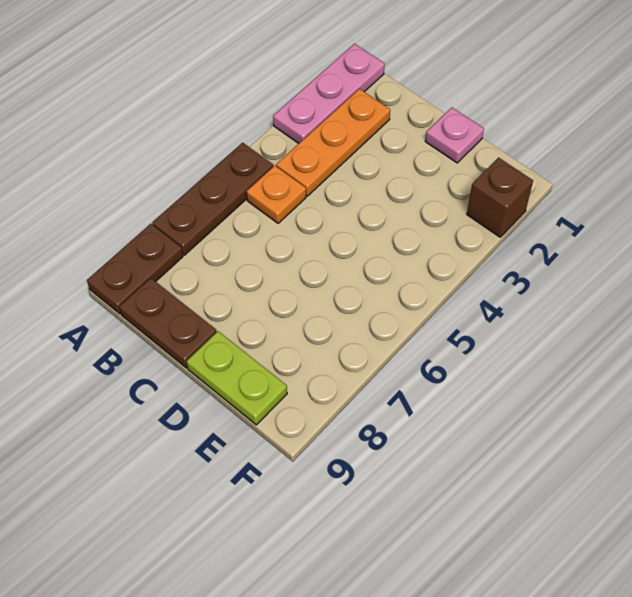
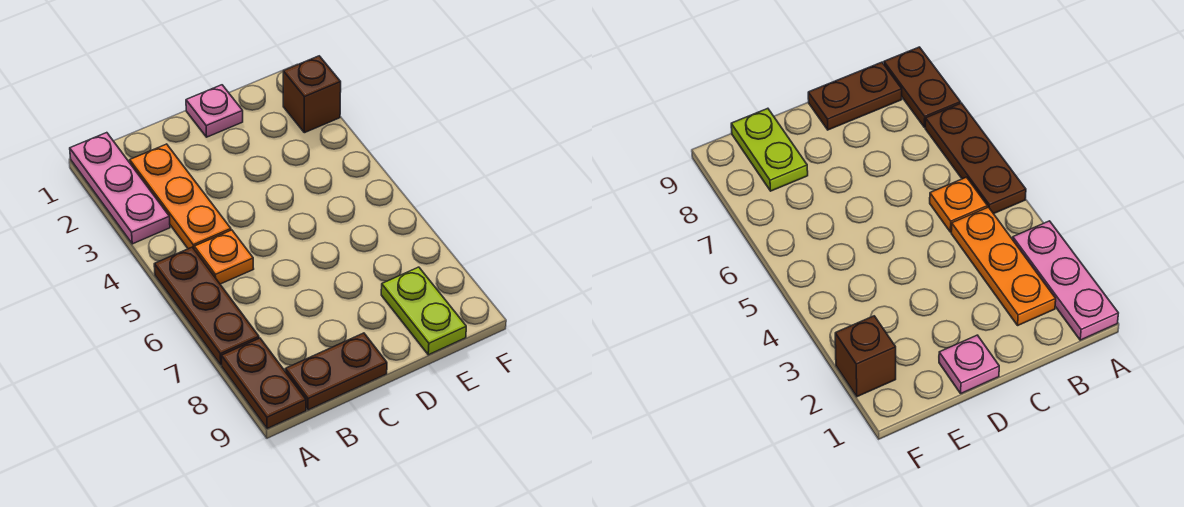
lime 1x2 plate [187,331,287,425] -> lime 1x2 plate turned to [381,267,466,355]

